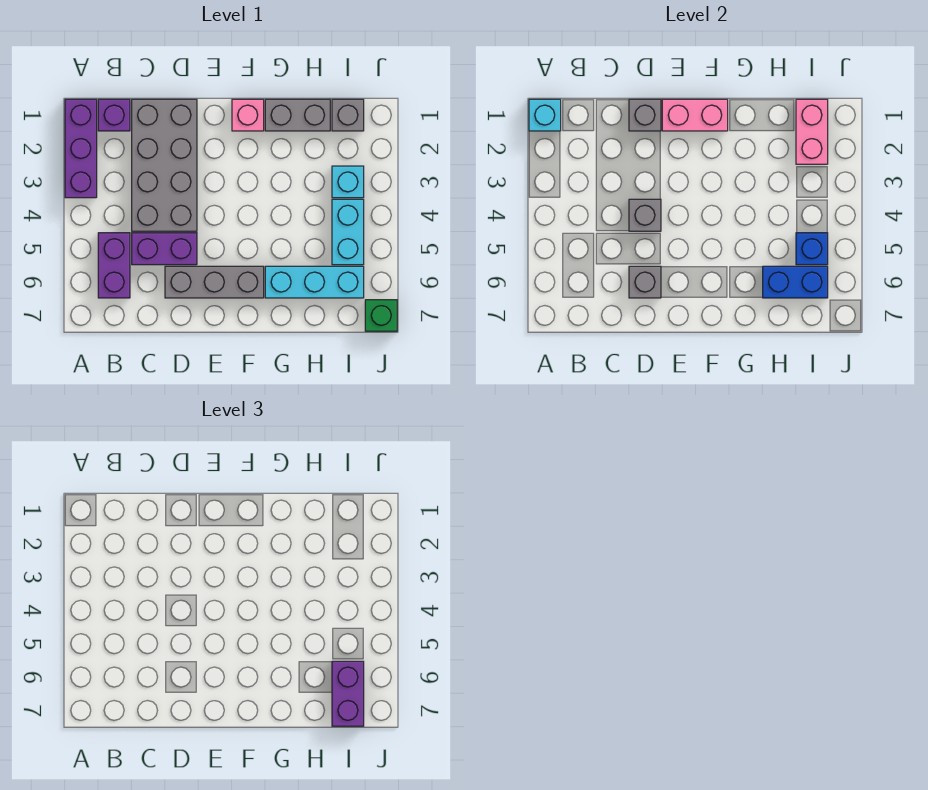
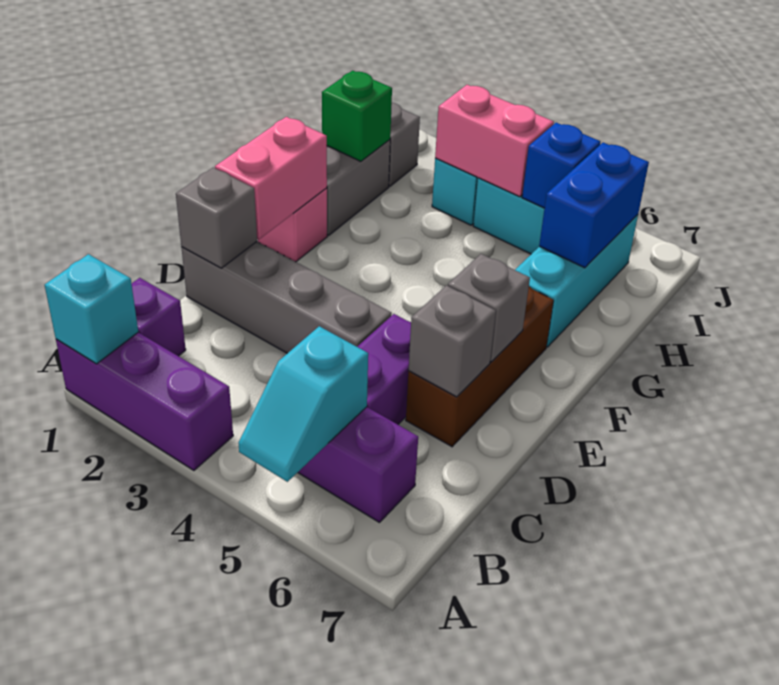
none -> cyan 1x2 slope [238,326,368,482]
grey 2x4 brick [132,99,197,231] -> grey 1x4 brick [181,242,392,353]
grey 1x1 brick [629,199,661,231] -> grey 1x1 brick moved to [448,254,530,362]
grey 1x3 brick [165,266,264,298] -> brown 1x3 brick [406,287,554,447]
pink 1x2 brick [796,99,828,164] -> pink 1x2 brick moved to [435,85,554,197]
purple 1x2 brick [332,661,364,726] -> none
green 1x1 brick [365,300,397,331] -> green 1x1 brick moved to [322,71,392,162]

